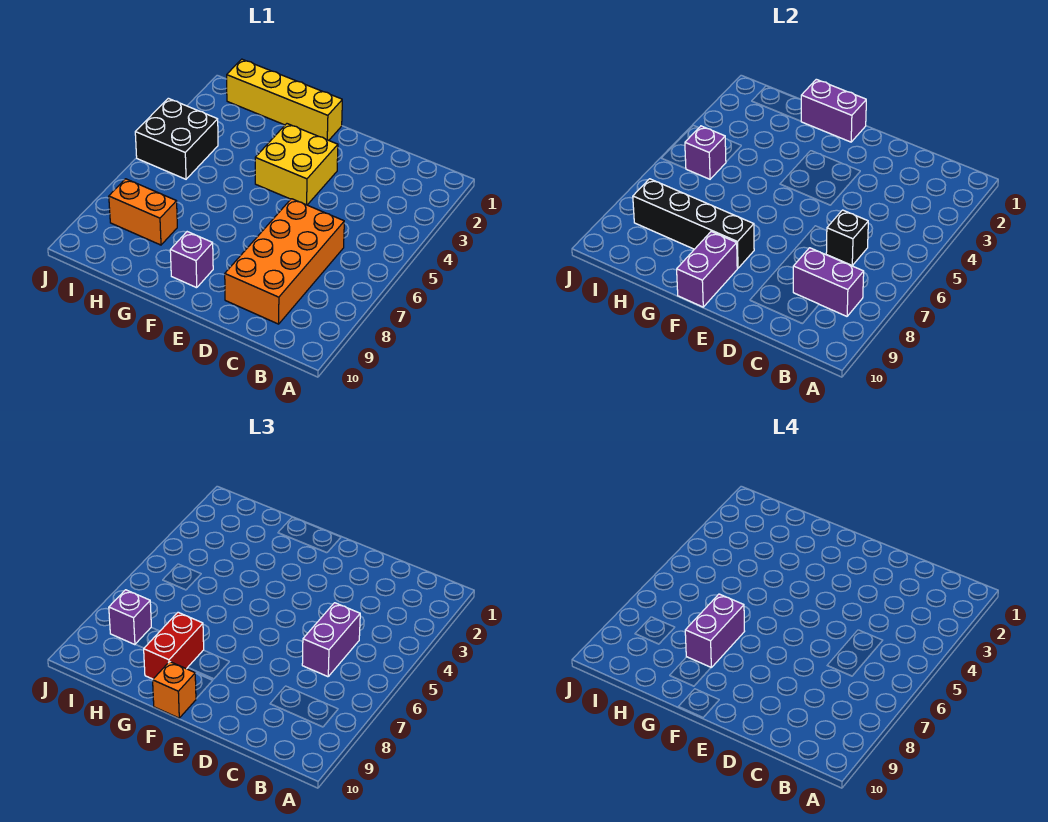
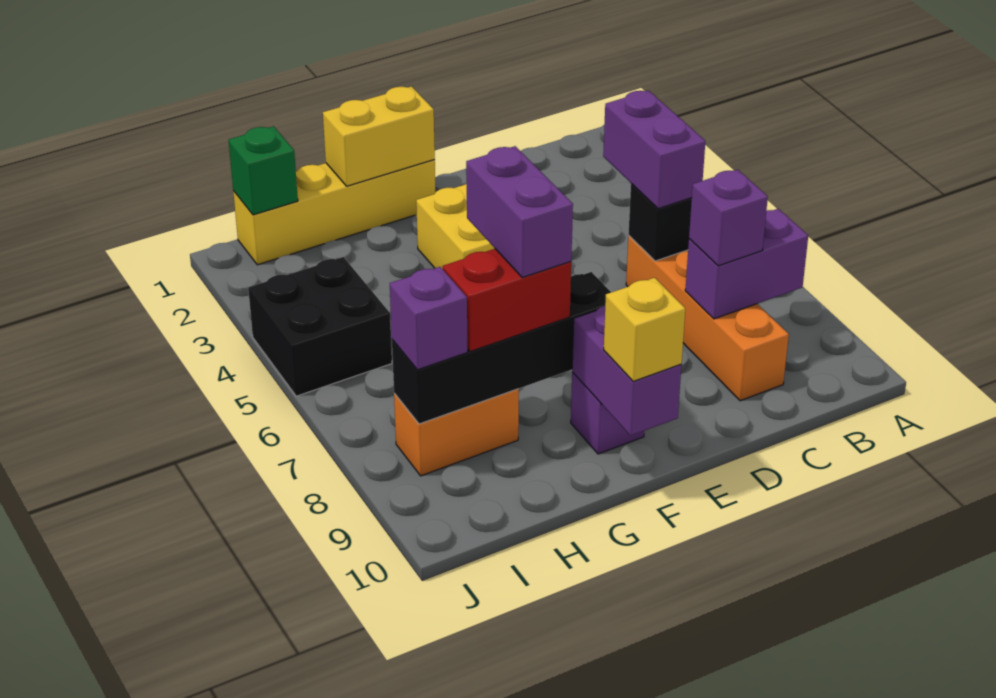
orange 2x4 brick [225,199,344,324] -> orange 1x4 brick [626,236,789,401]
purple 1x2 brick [801,79,866,142] -> yellow 1x2 brick [323,86,435,186]
orange 1x1 brick [153,662,196,718] -> yellow 1x1 brick [604,278,685,381]
red 1x2 brick [144,612,204,679] -> red 1x2 brick turned to [443,249,571,352]
none -> green 1x1 brick [229,126,298,215]
purple 1x1 brick [685,126,726,179] -> purple 1x1 brick moved to [689,170,768,266]

